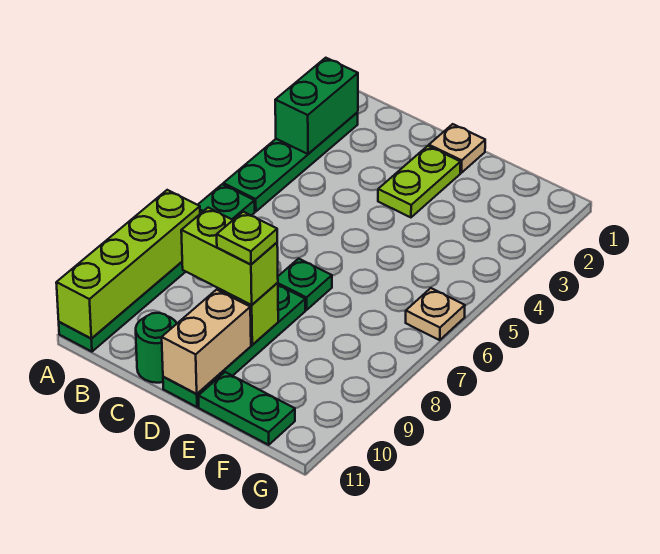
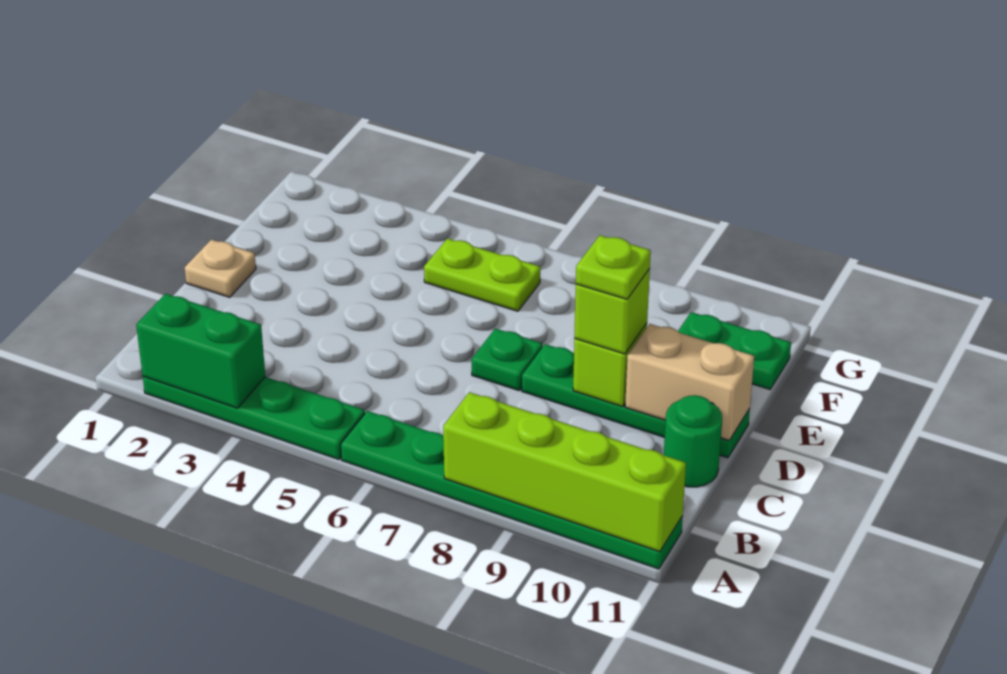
lime 1x2 brick [181,208,278,305] -> lime 1x1 brick [574,269,650,354]
lime 1x2 plate [378,146,461,217] -> lime 1x2 plate moved to [424,238,540,311]
green 1x2 plate [198,372,295,445] -> green 1x2 plate turned to [678,312,791,389]
tan 1x1 plate [406,288,465,340] -> none

